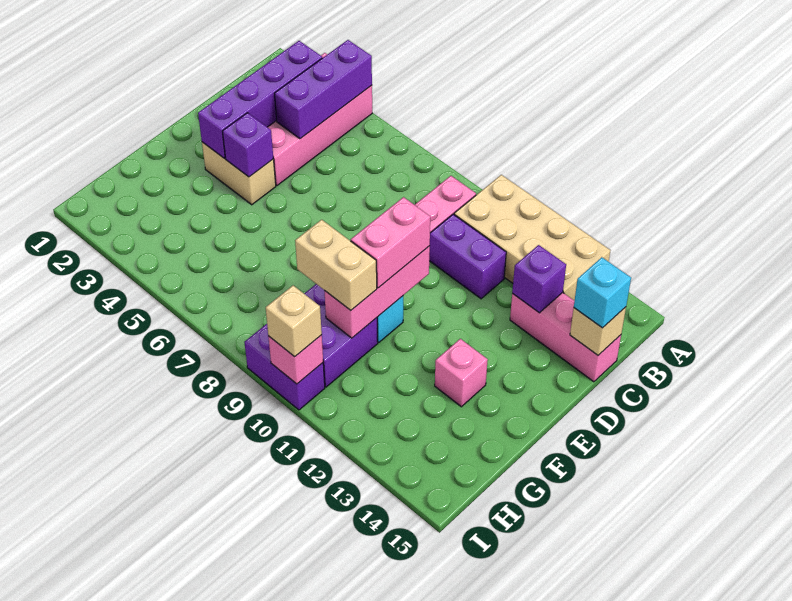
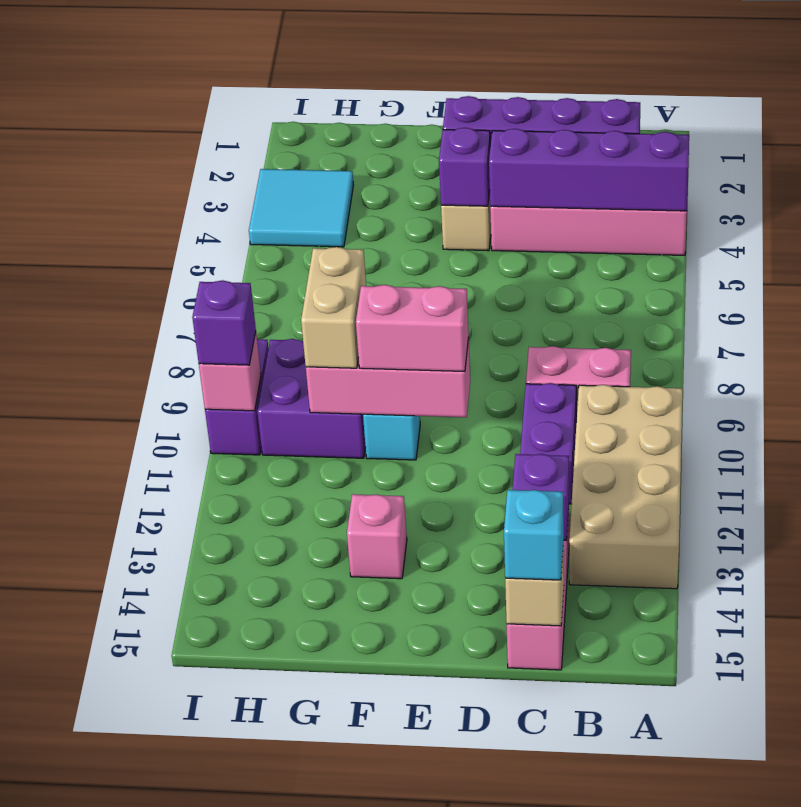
purple 1x3 brick [274,40,372,139] -> purple 1x4 brick [489,129,689,211]
none -> cyan 2x2 tile [249,169,353,247]
tan 1x1 brick [266,285,322,357] -> purple 1x1 brick [192,280,256,365]

